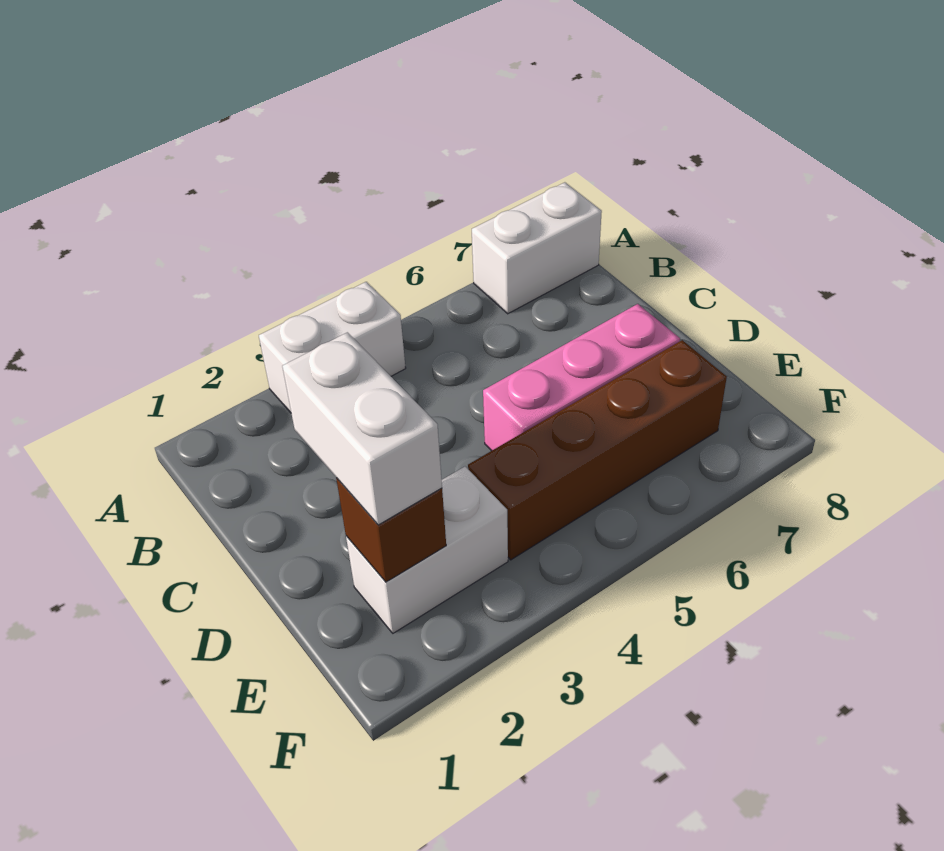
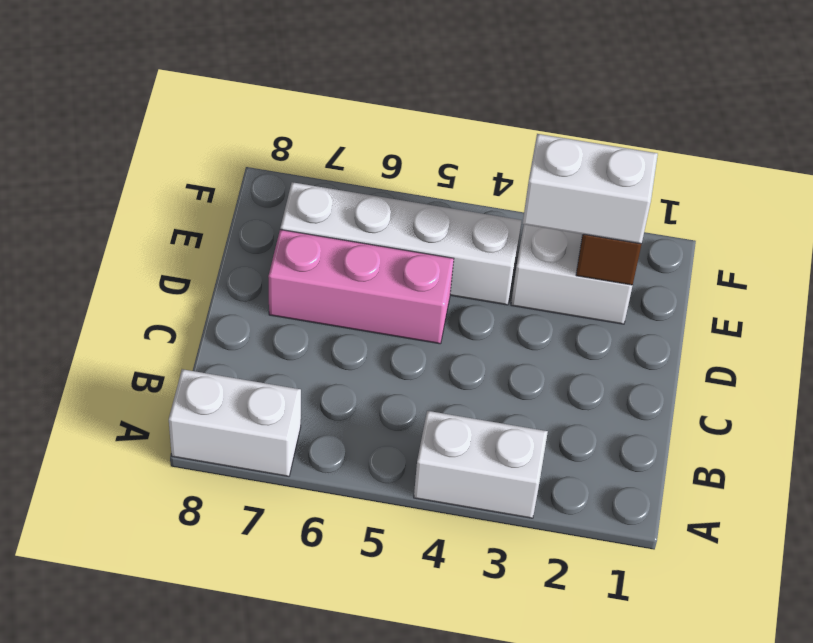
white 1x2 brick [282,332,442,525] -> white 1x2 brick turned to [523,134,658,244]
brown 1x4 brick [468,340,727,560] -> white 1x4 brick [280,182,522,305]

